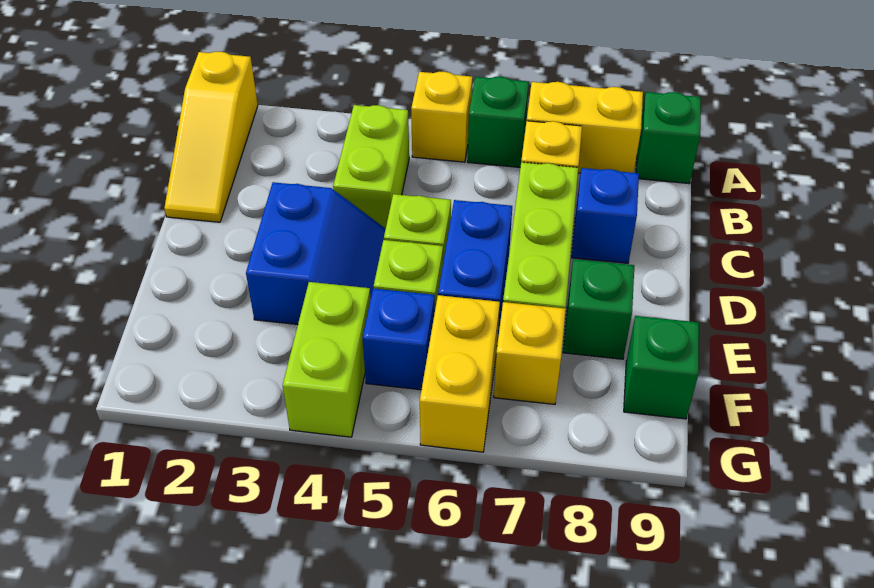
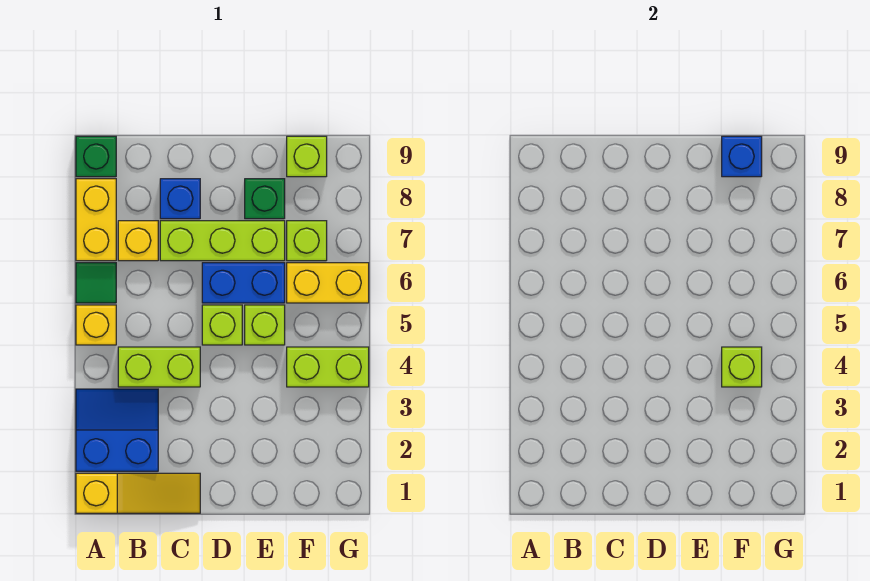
green 1x1 brick [468,77,529,167] -> green 1x1 tile [76,263,116,303]
blue 2x2 slope [246,182,386,324] -> blue 2x2 slope moved to [76,389,158,471]
none -> lime 1x1 brick [722,347,762,387]
blue 1x1 brick [363,288,435,390] -> blue 1x1 brick moved to [722,136,762,177]
yellow 1x1 brick [494,302,566,404] -> lime 1x1 brick [287,221,327,261]
green 1x1 brick [624,316,699,419] -> lime 1x1 brick [287,136,327,177]

